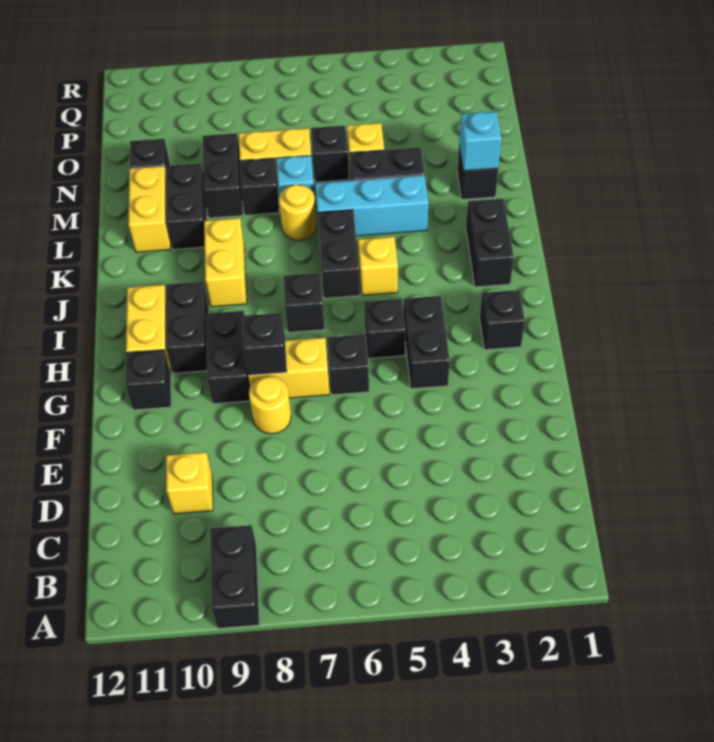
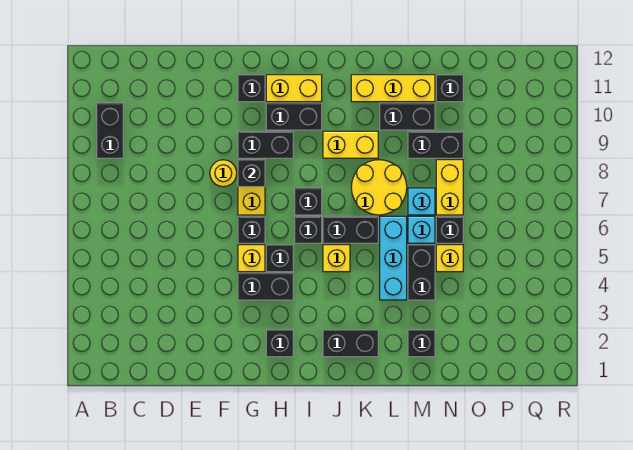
black 1x2 brick [210,525,259,629] -> black 1x2 brick turned to [97,103,123,158]
yellow 1x1 brick [166,452,213,514] -> yellow 1x1 brick moved to [238,245,265,272]
yellow 1x1 round brick [279,185,317,240] -> yellow 2x2 round brick [351,160,407,215]
yellow 1x2 brick [129,166,171,252] -> yellow 1x3 brick [351,75,435,102]
cyan 1x1 brick [459,112,501,171] -> cyan 1x1 brick moved to [408,216,435,243]
black 1x1 brick [240,158,279,215] -> black 1x1 brick moved to [295,216,322,243]

